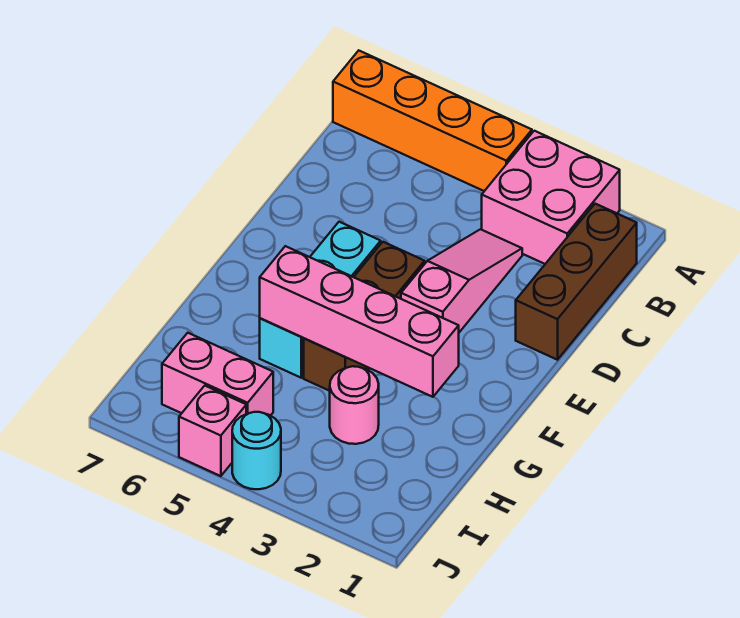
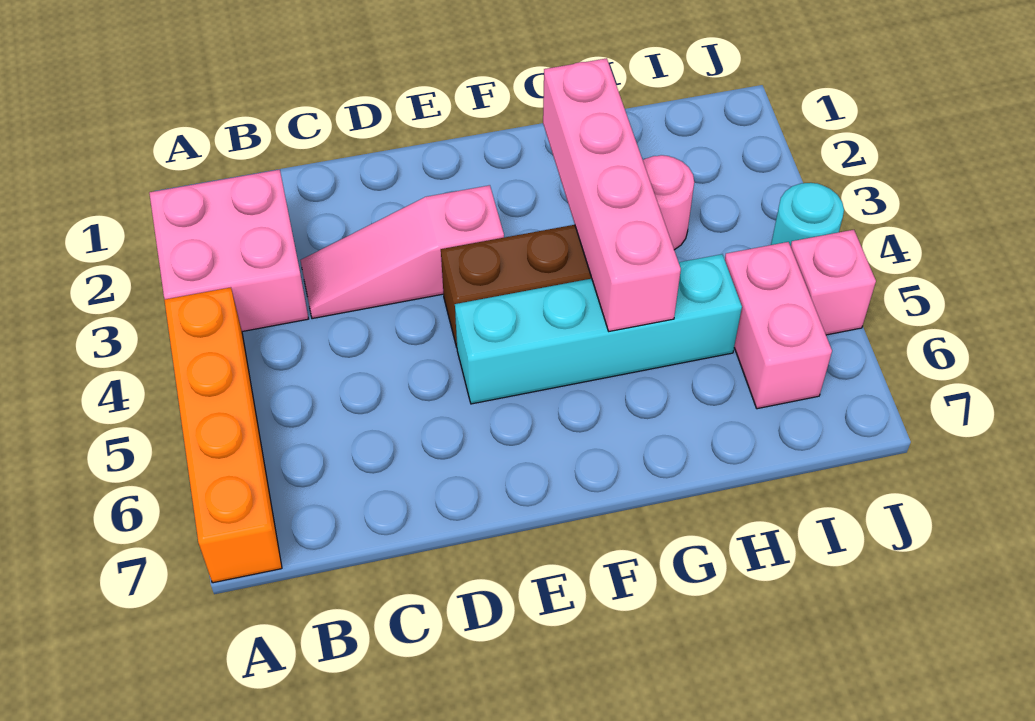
brown 1x3 brick [516,204,637,360] -> none
cyan 1x3 brick [260,222,381,378] -> cyan 1x4 brick [455,254,742,404]

